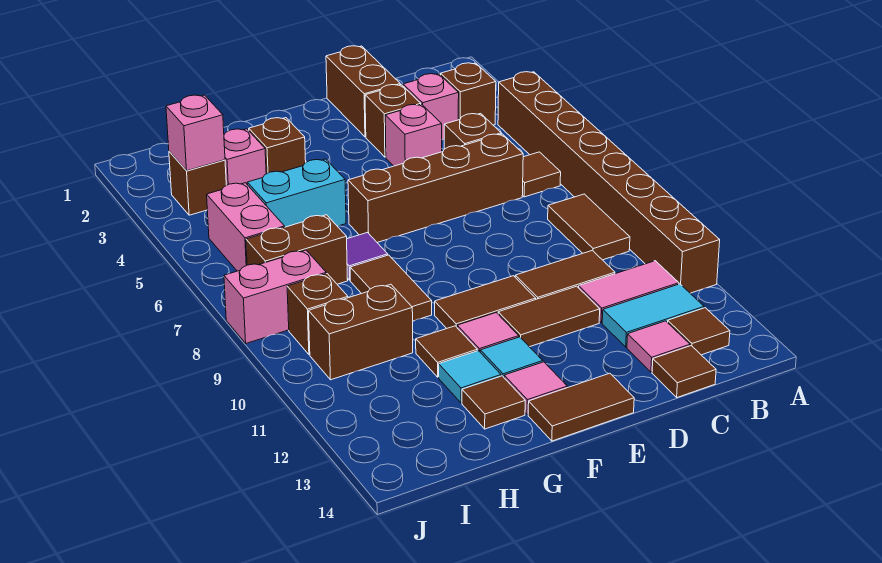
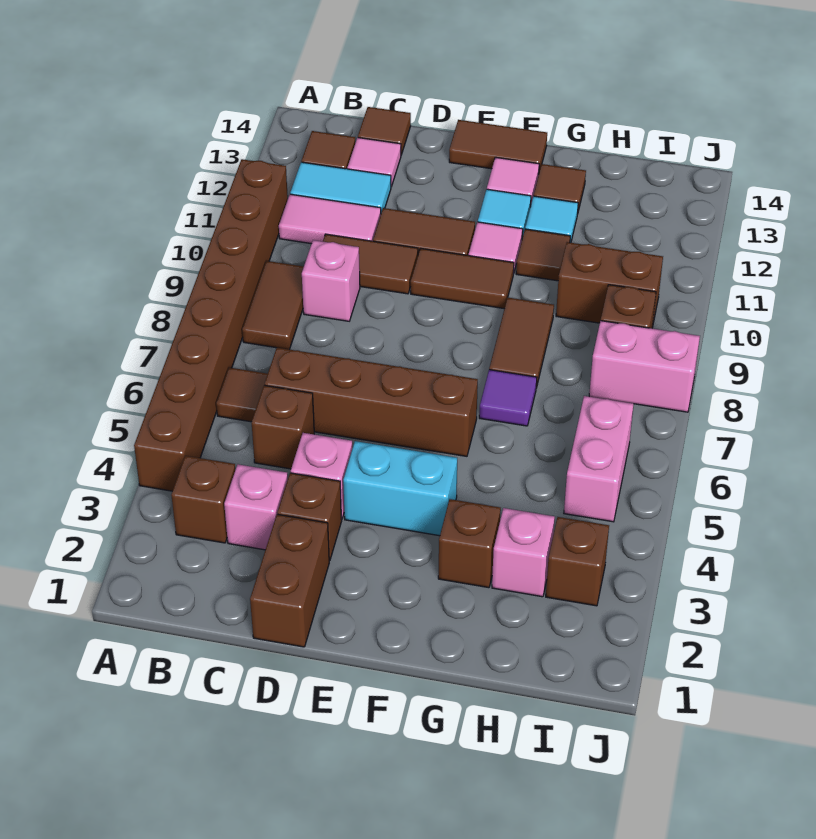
cyan 1x2 brick [247,159,346,227] -> cyan 1x2 brick moved to [343,441,457,536]
brown 1x2 brick [246,215,348,284] -> none
pink 1x1 brick [166,95,225,171] -> pink 1x1 brick moved to [302,240,360,321]

